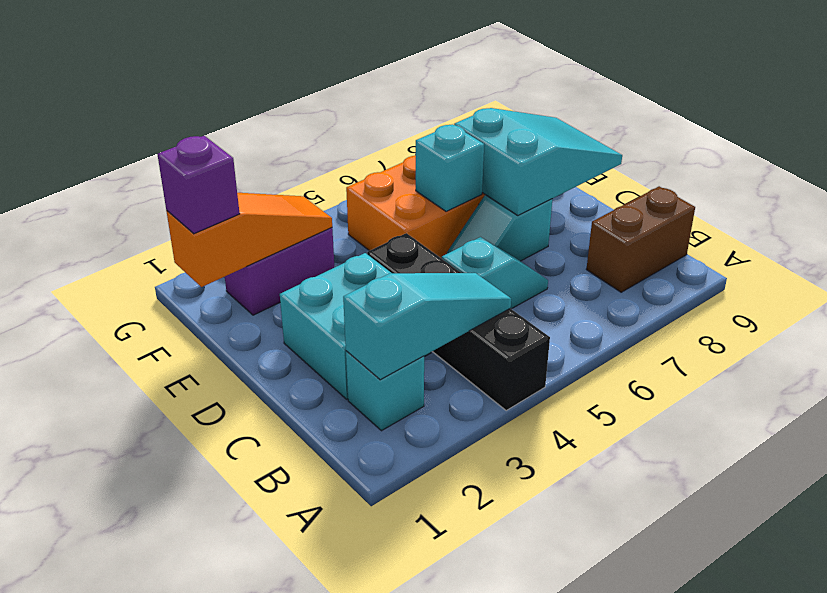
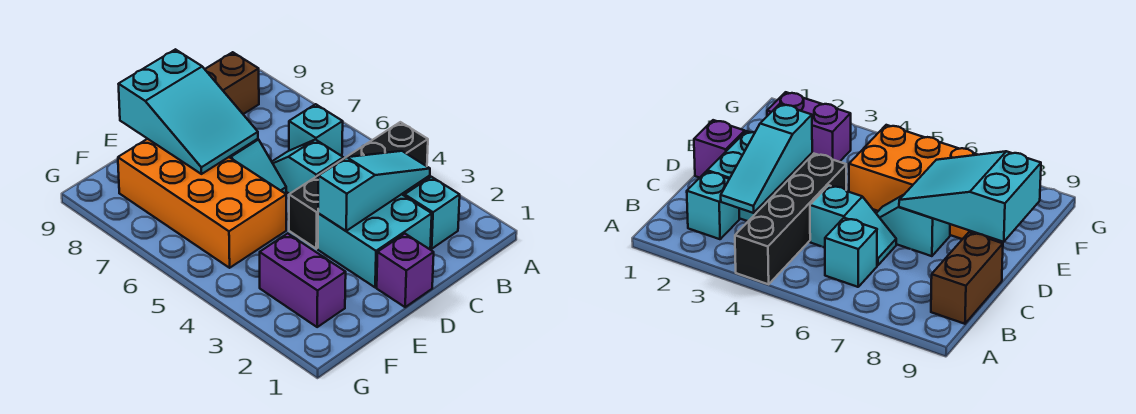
cyan 1x3 slope [343,273,511,380] -> cyan 1x3 slope turned to [318,151,430,231]
brown 1x2 brick [586,186,695,292] -> brown 1x2 brick turned to [205,52,259,114]
cyan 2x3 slope [454,108,622,216] -> cyan 2x3 slope turned to [119,49,258,174]
cyan 1x1 brick [416,124,484,211] -> cyan 1x1 brick moved to [289,104,343,156]
orange 1x3 slope [166,193,332,287] -> none
purple 1x1 brick [157,136,240,234] -> purple 1x1 brick moved to [377,234,434,307]

